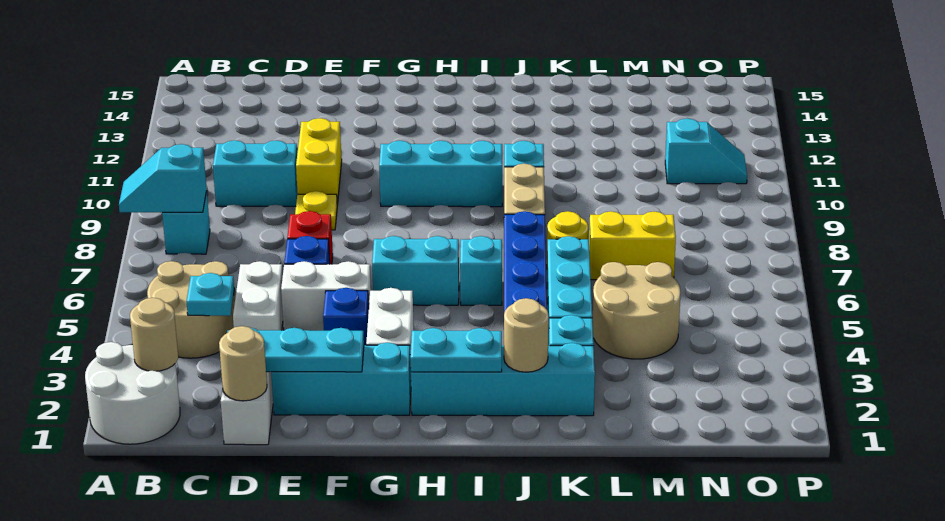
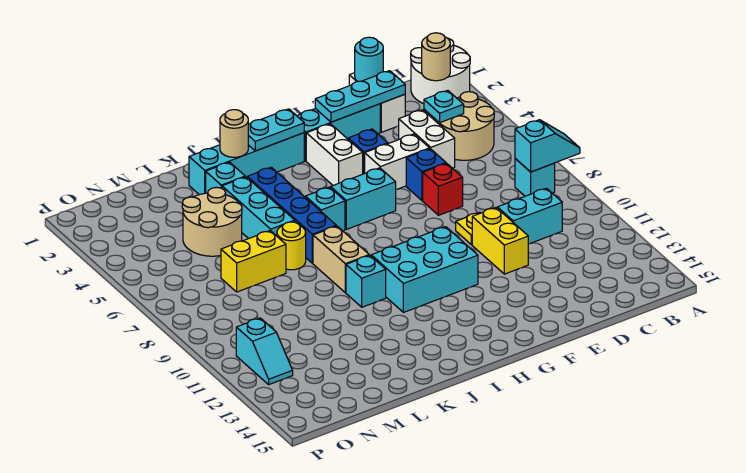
tan 1x1 round brick [219,326,267,401] -> cyan 1x1 round brick [355,37,383,82]
cyan 1x3 brick [379,141,502,207] -> cyan 2x3 brick [371,227,478,312]
cyan 1x2 slope [665,119,747,184] -> cyan 1x2 slope turned to [236,318,293,385]

